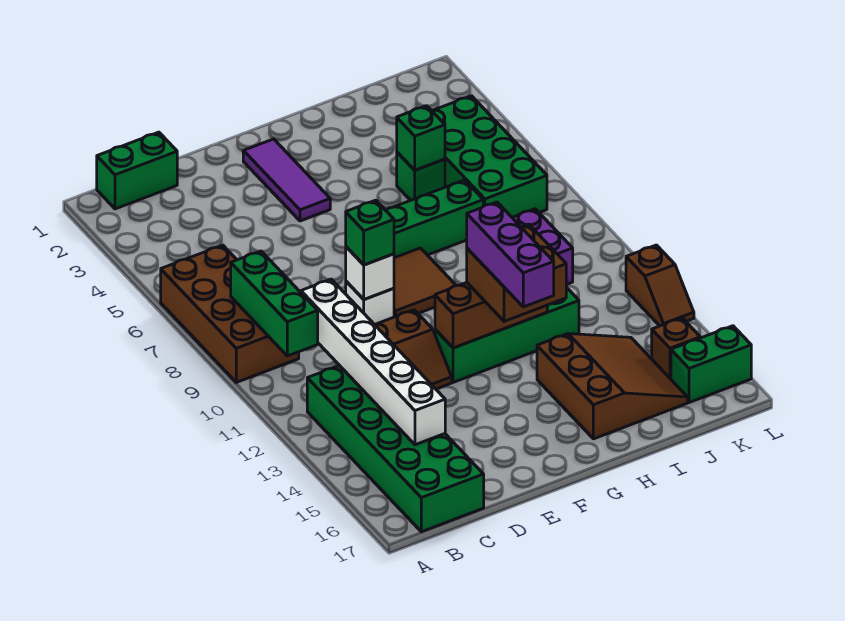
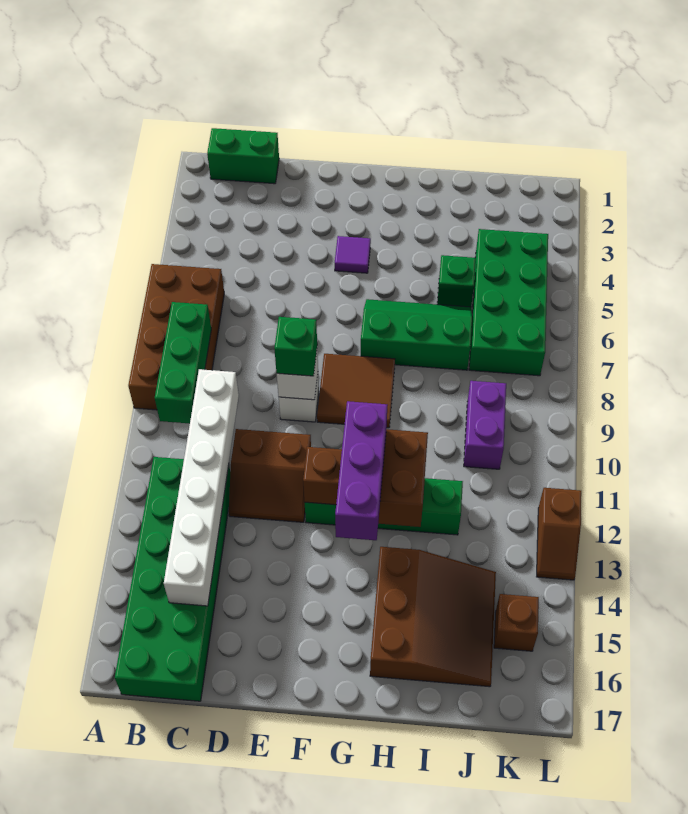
purple 1x3 tile [243,139,330,221] -> purple 1x1 tile [335,236,371,273]
green 1x1 brick [397,106,445,170] -> none
green 1x2 brick [671,326,751,403] -> none

